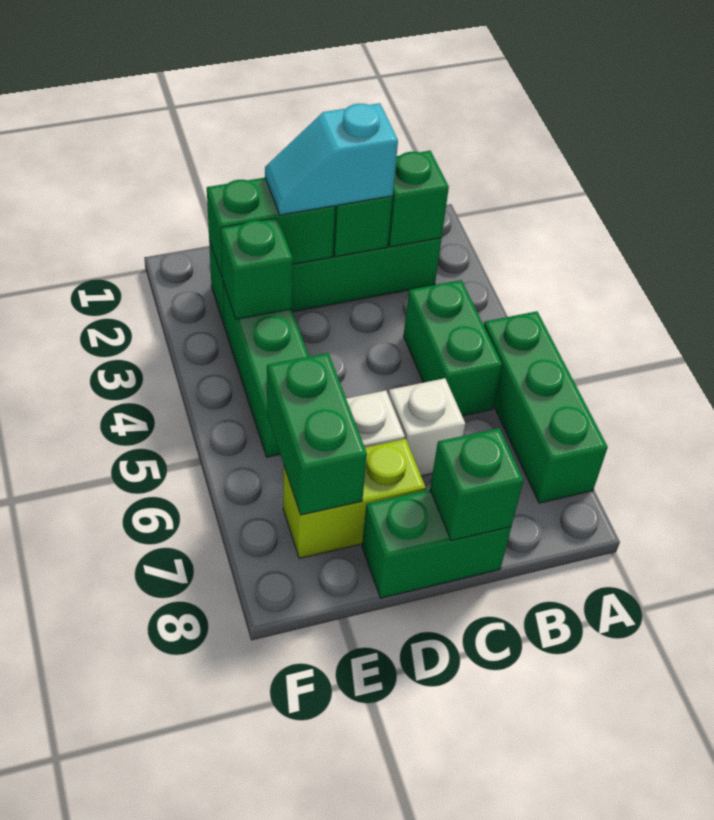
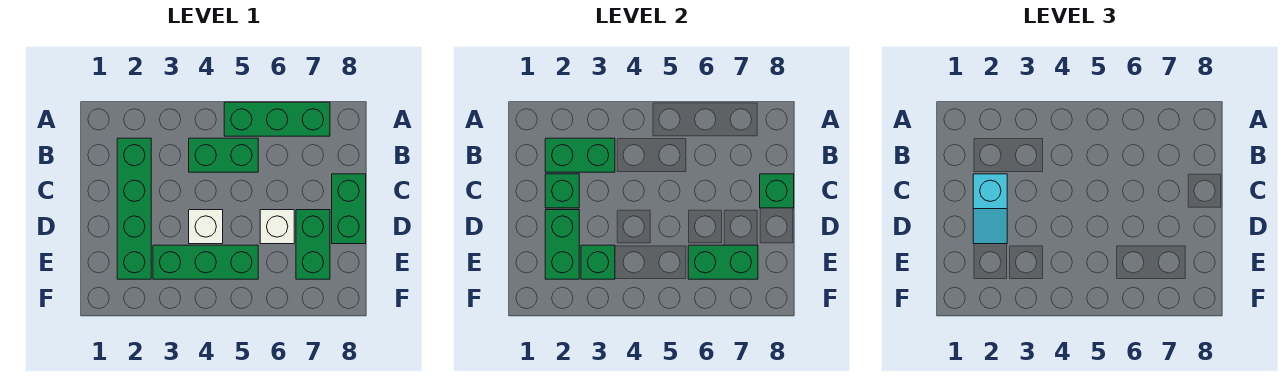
green 1x1 brick [388,151,449,247] -> green 1x2 brick [545,138,615,172]
white 1x1 brick [388,378,465,476] -> white 1x1 brick moved to [189,210,223,244]
lime 1x2 brick [283,439,426,558] -> green 1x2 brick [296,210,330,279]

